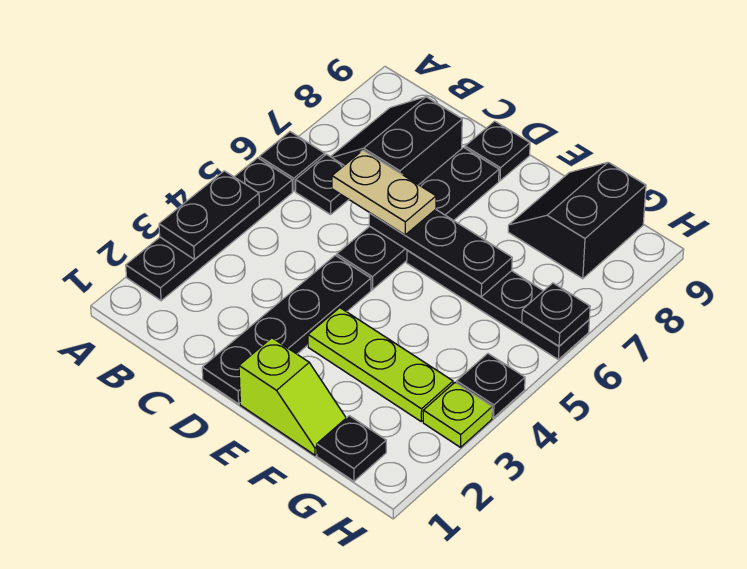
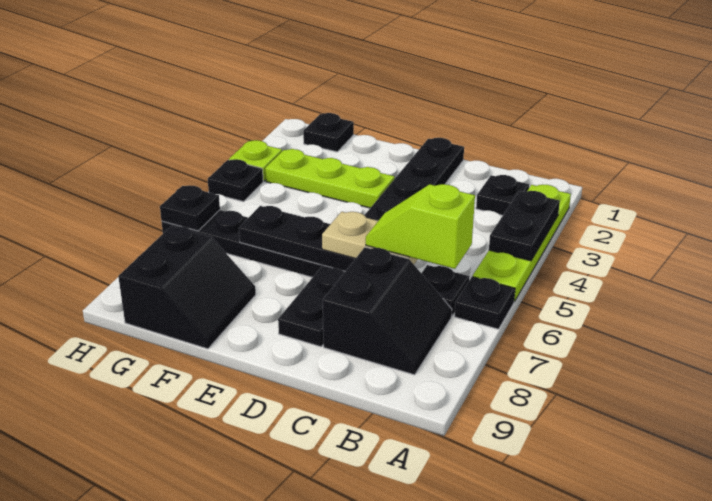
black 1x4 plate [126,158,293,301] -> lime 1x4 plate [472,185,571,302]
black 1x1 plate [465,121,530,181] -> black 1x1 plate moved to [476,175,529,215]
lime 1x2 slope [239,338,346,455] -> lime 1x2 slope moved to [366,184,475,269]

